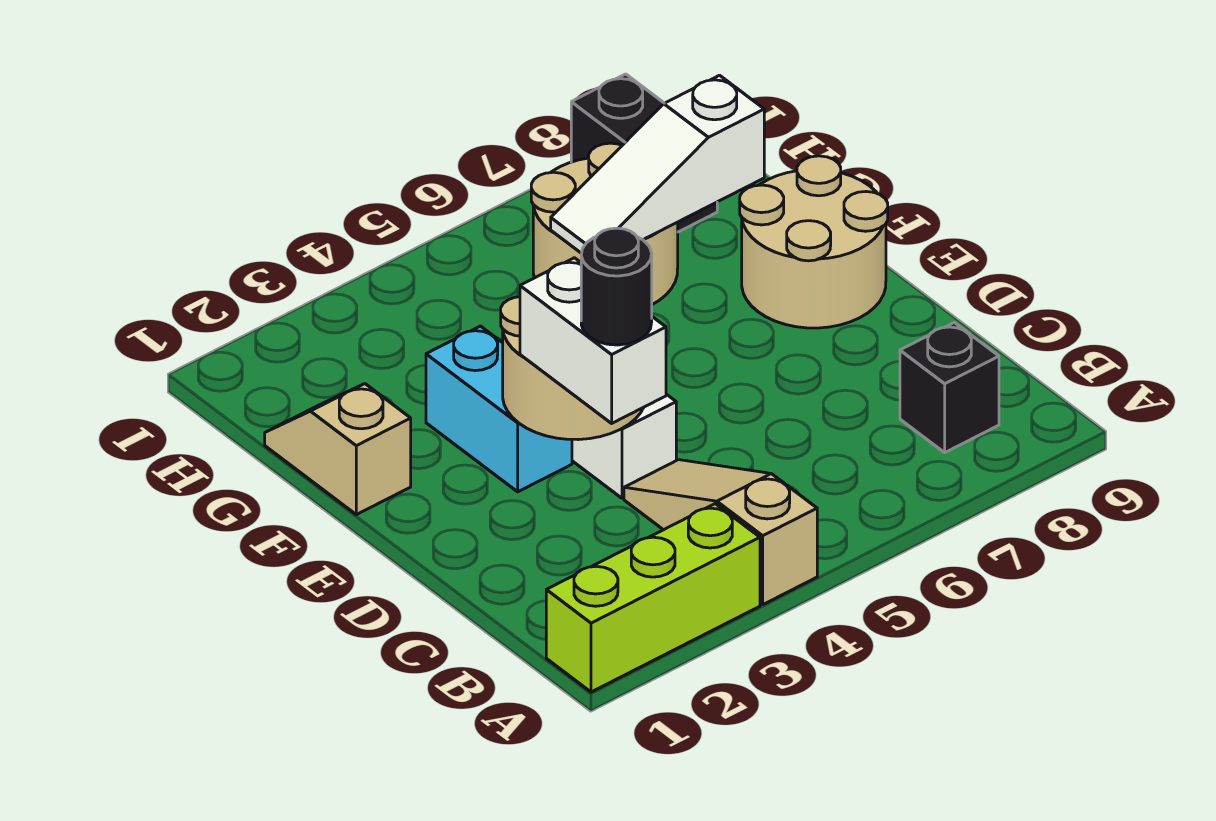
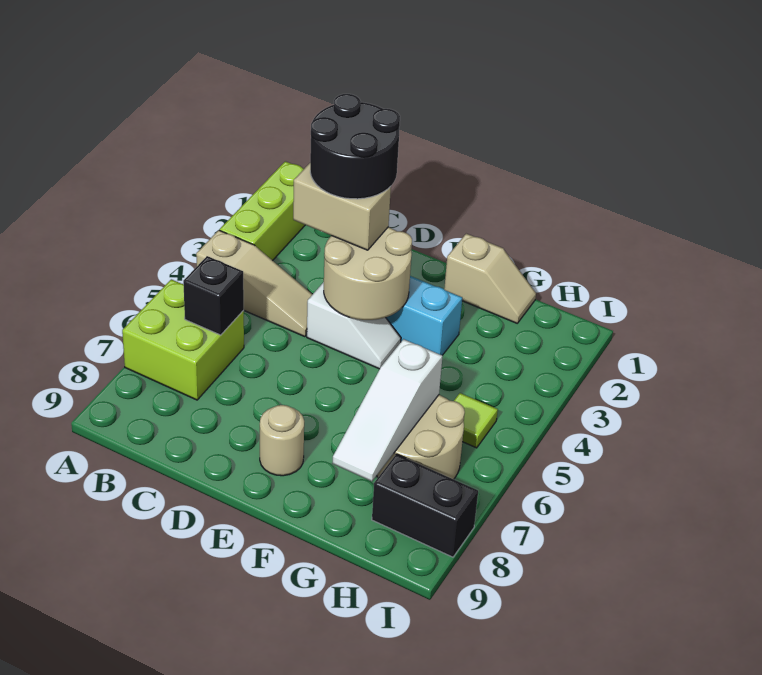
none -> lime 2x2 brick [122,279,244,400]
black 1x1 brick [900,322,999,453] -> black 1x1 brick moved to [183,256,244,335]
white 1x2 brick [520,258,666,423] -> tan 1x2 brick [293,163,391,250]
black 1x1 round brick [581,228,652,345] -> black 2x2 round brick [310,94,400,199]
tan 2x2 round brick [740,156,888,328] -> tan 1x1 round brick [260,405,304,476]
white 1x3 slope [551,75,764,253] -> white 1x3 slope turned to [332,339,443,481]
none -> lime 1x1 tile [454,393,498,448]

